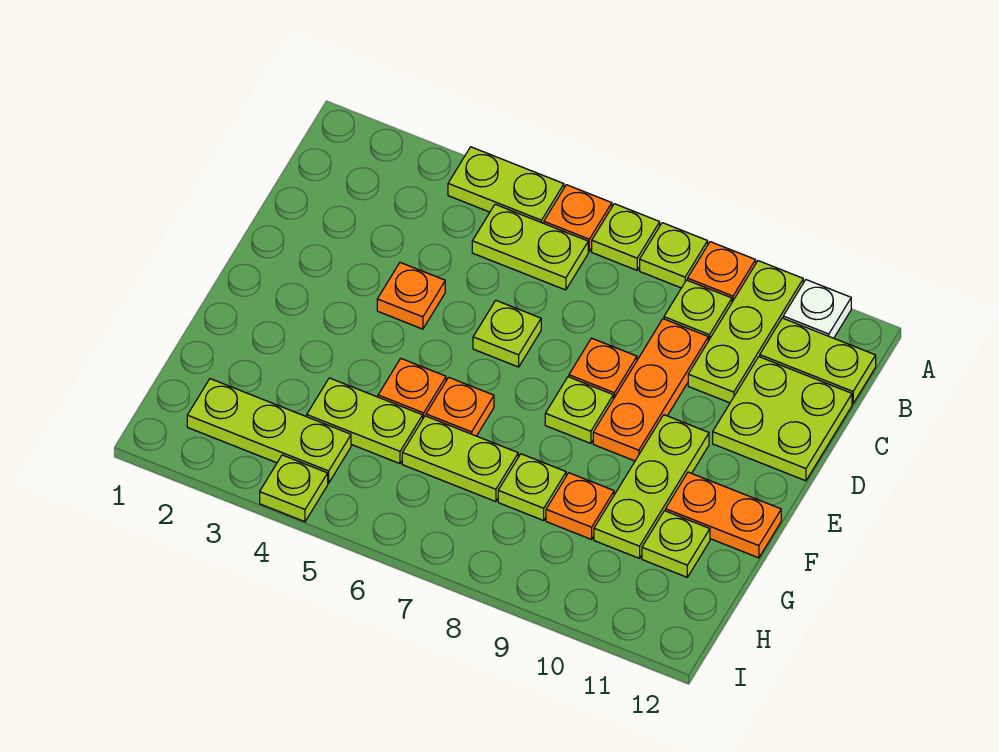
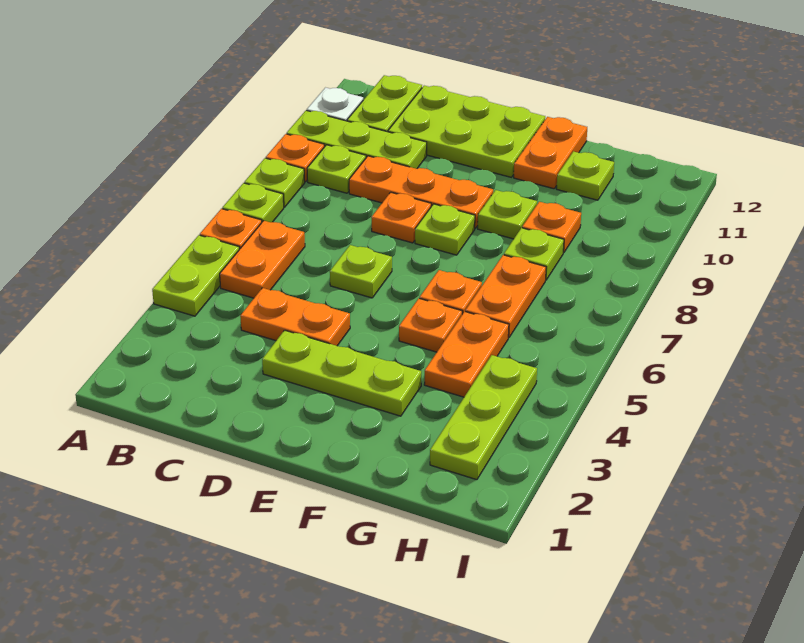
lime 1x2 plate [472,204,588,290] -> orange 1x2 plate [220,221,305,298]
lime 2x2 plate [713,357,852,481] -> lime 2x3 plate [388,86,545,177]
orange 1x1 plate [377,263,445,329] -> orange 1x2 plate [240,288,350,346]
lime 1x3 plate [594,415,709,558] -> lime 1x3 plate moved to [262,330,421,416]
lime 1x2 plate [307,378,423,464] -> orange 1x2 plate [424,312,509,397]
lime 1x2 plate [402,416,518,502] -> orange 1x2 plate [465,255,546,338]
lime 1x1 plate [260,455,328,522] -> lime 1x1 plate moved to [478,190,537,239]

